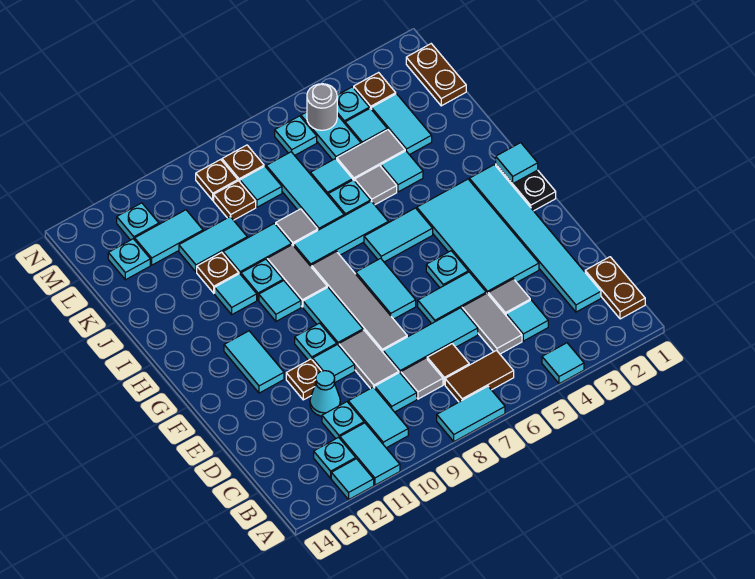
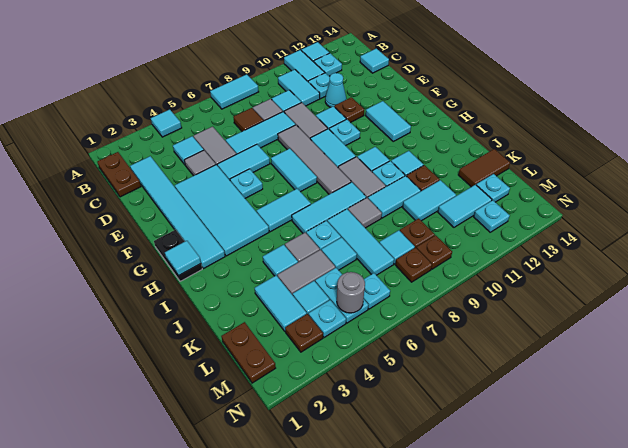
brown 1x2 tile [445,351,514,402] -> brown 1x2 tile moved to [458,149,510,187]
none -> cyan 1x1 tile [360,49,389,73]

